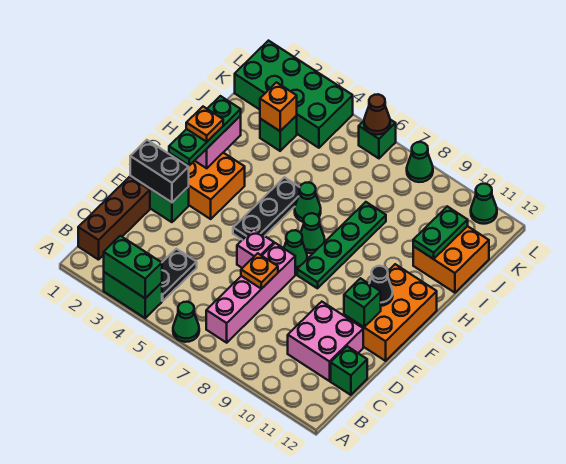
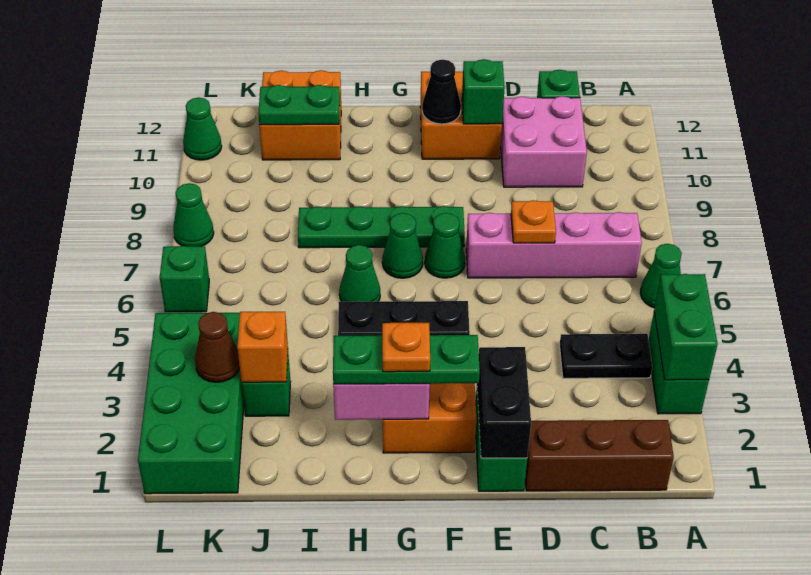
pink 1x1 brick [237,229,274,268] -> none
orange 2x3 brick [344,264,437,361] -> orange 2x2 brick [420,72,502,159]
brown 1x1 cone [364,94,390,135] -> brown 1x1 cone moved to [195,312,240,382]

